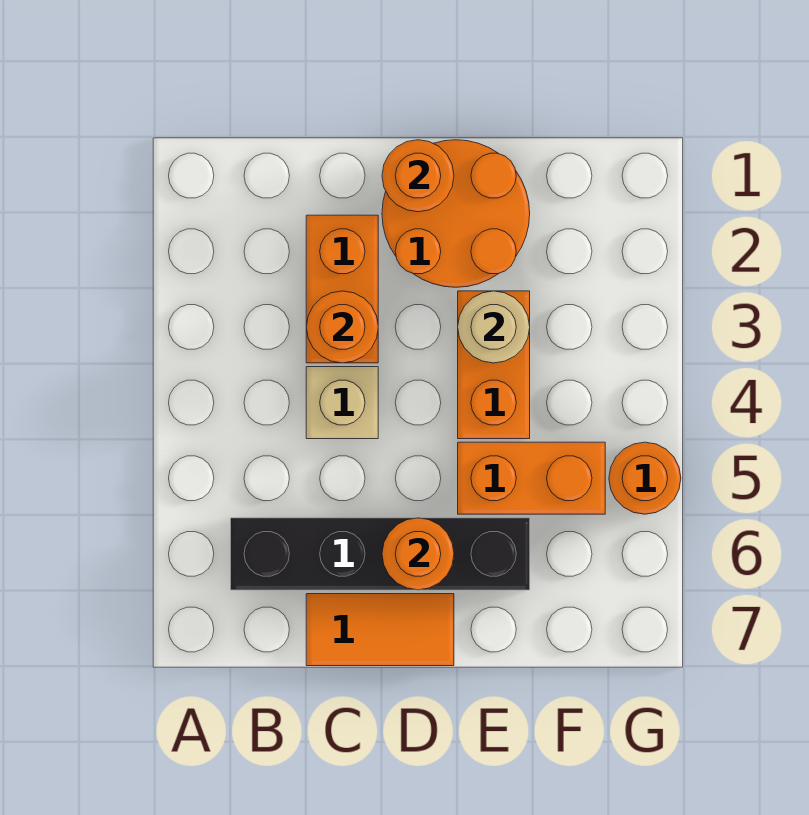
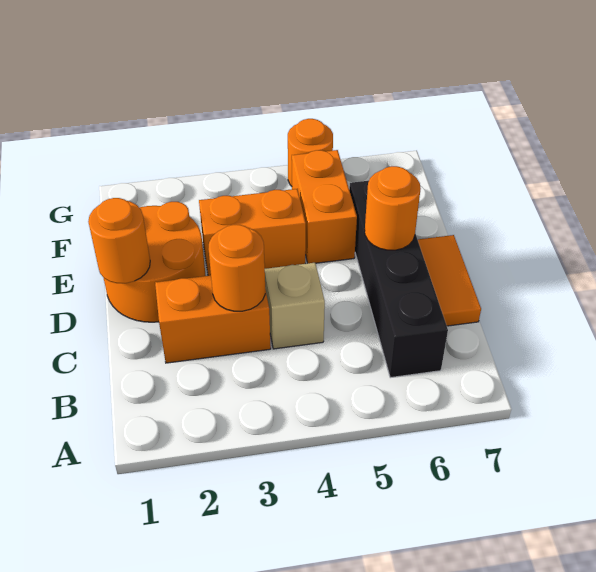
tan 1x1 round brick [458,291,530,363] -> none

